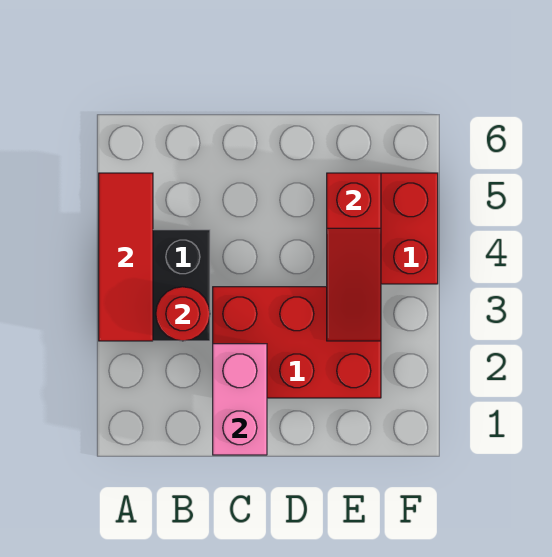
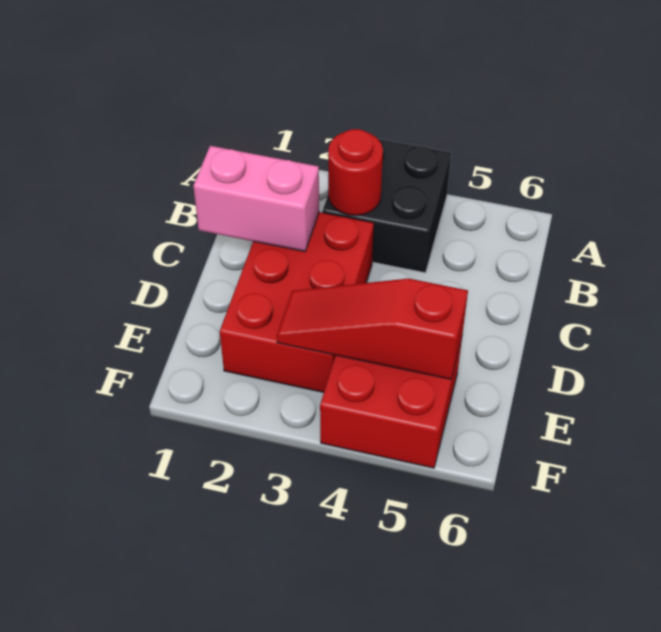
red 1x3 tile [99,173,153,341] -> none

